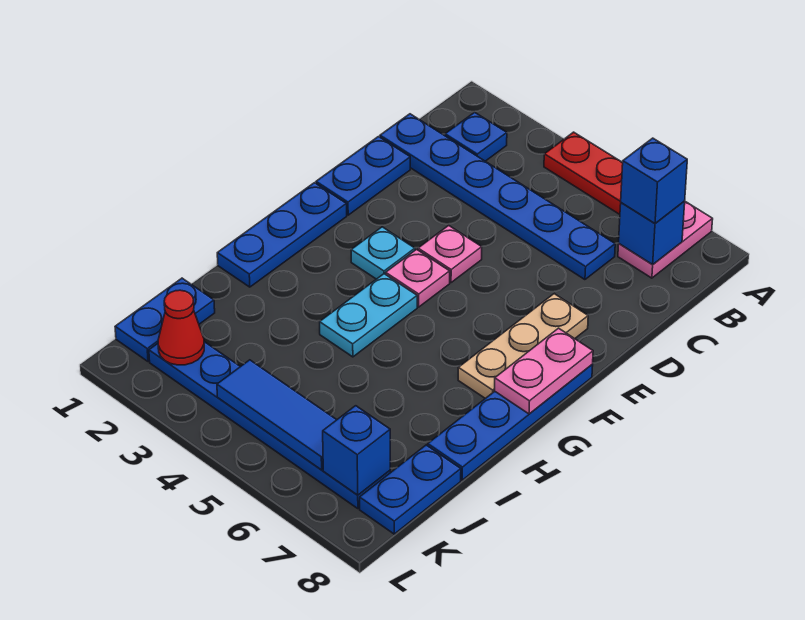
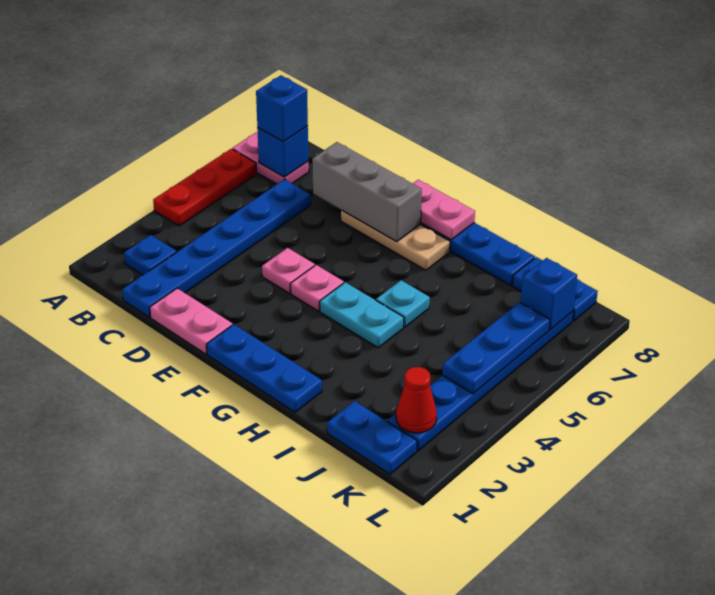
blue 1x2 plate [316,137,410,215] -> pink 1x2 plate [150,288,233,354]
none -> grey 1x3 brick [312,142,422,242]
cyan 1x1 plate [351,227,415,279] -> cyan 1x1 plate moved to [376,280,430,327]
blue 1x3 tile [217,360,337,470] -> blue 1x3 plate [442,302,550,394]

